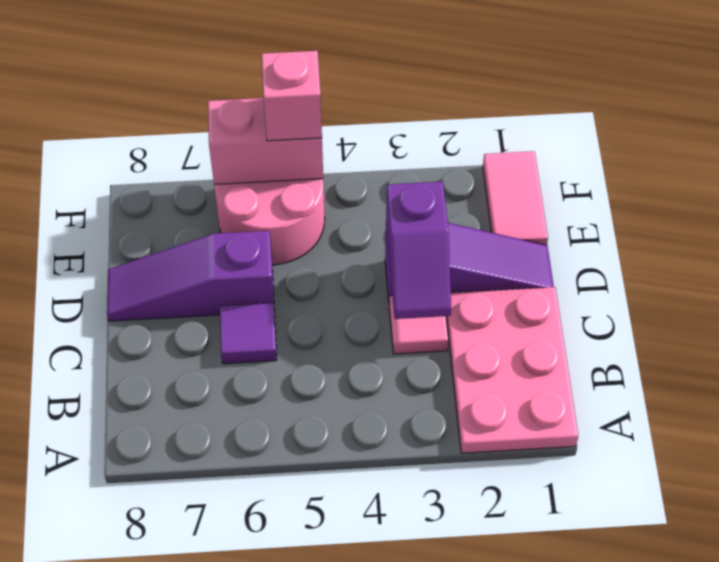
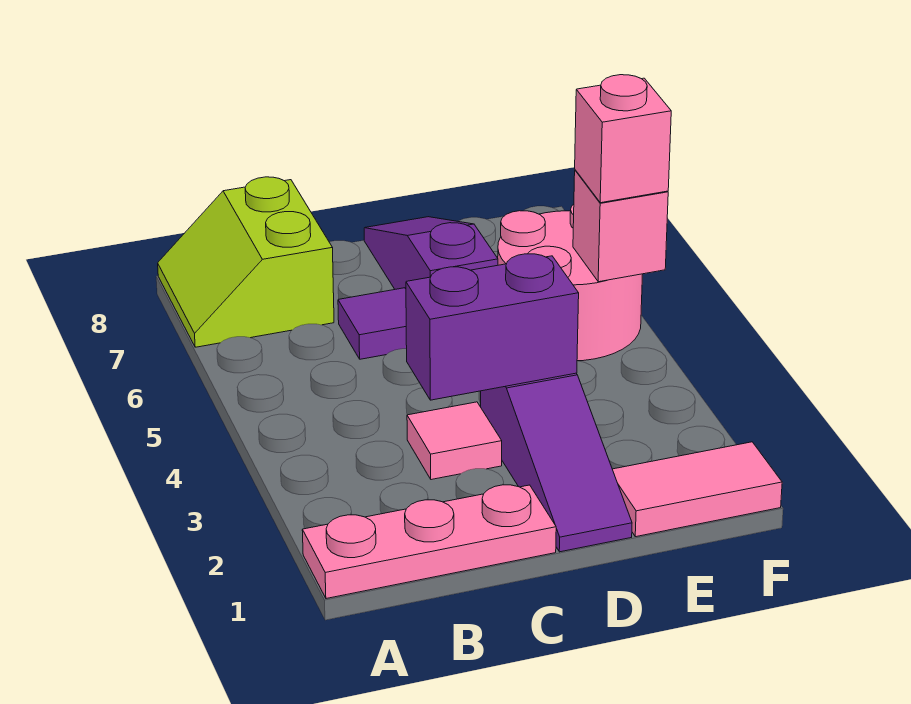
pink 2x3 plate [446,287,578,453] -> pink 1x3 plate [302,485,556,599]
none -> lime 2x2 slope [158,177,334,347]
purple 1x2 slope [386,181,451,319] -> purple 1x2 brick [406,254,579,400]
pink 1x2 brick [208,98,323,184] -> pink 1x1 brick [573,170,668,282]

